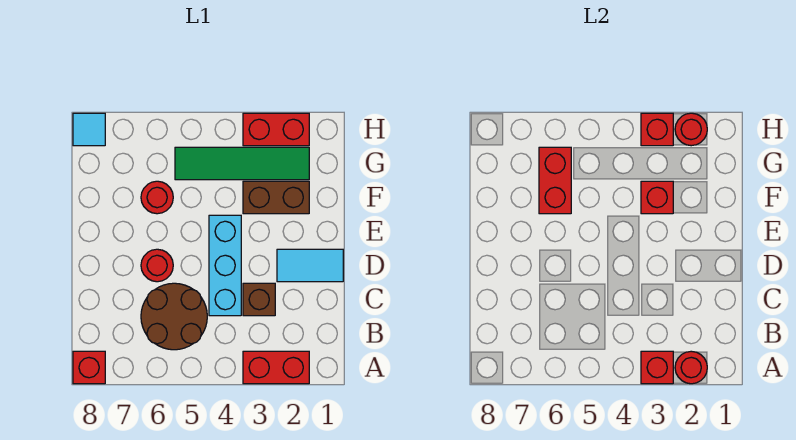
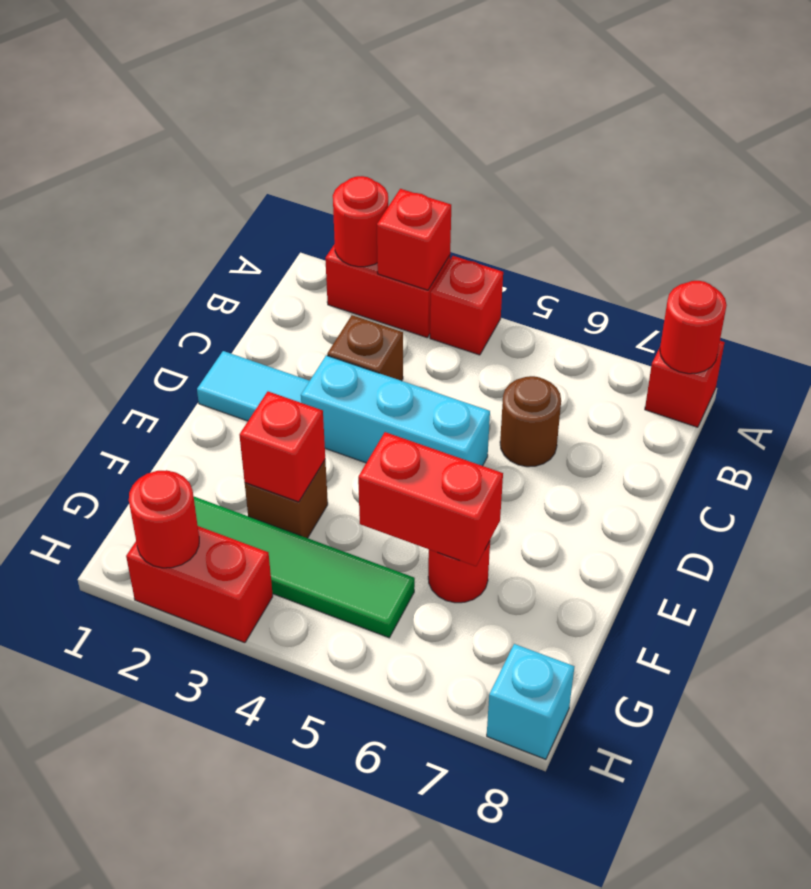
brown 2x2 round brick [141,283,207,350] -> brown 1x1 round brick [500,376,561,467]
cyan 1x3 brick [209,215,241,316] -> cyan 1x3 brick turned to [301,355,490,466]
red 1x1 round brick [141,249,173,282] -> red 1x1 round brick moved to [660,281,727,374]
brown 1x2 brick [243,181,309,214] -> brown 1x1 brick [245,460,328,538]
red 1x2 brick [539,147,571,214] -> red 1x2 brick turned to [358,432,503,566]
red 1x1 brick [641,113,673,146] -> red 1x1 brick moved to [430,256,503,355]
cyan 1x1 tile [73,113,105,146] -> cyan 1x1 brick [487,644,574,759]

